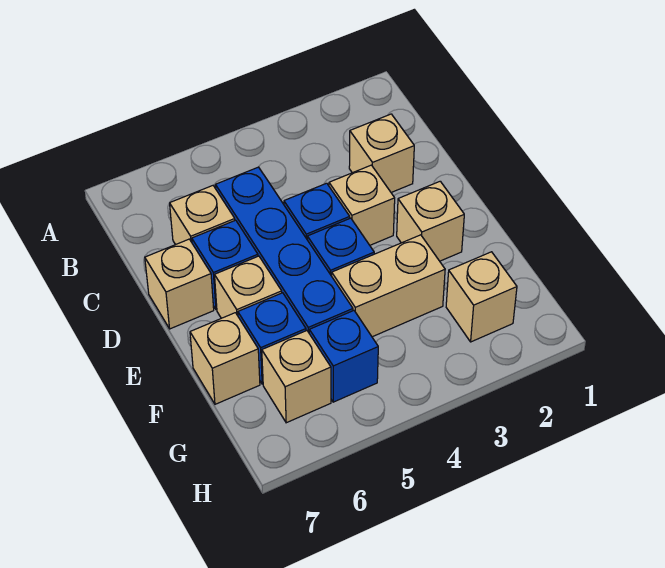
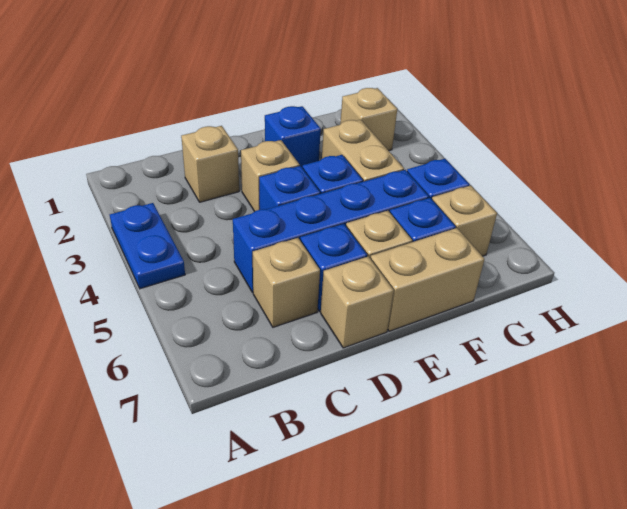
none -> blue 1x2 plate [110,203,185,289]
tan 1x1 brick [397,181,464,261] -> blue 1x1 brick [265,106,321,167]
tan 1x1 brick [190,313,260,404] -> tan 1x2 brick [370,228,484,331]

